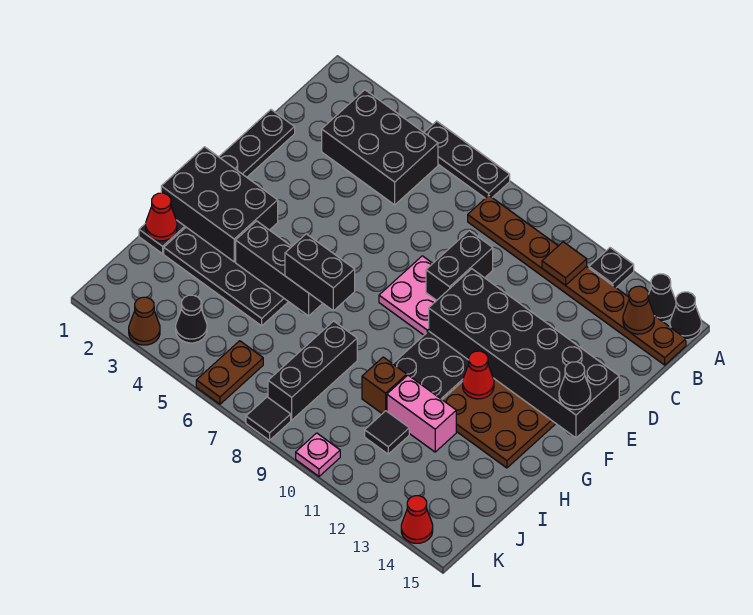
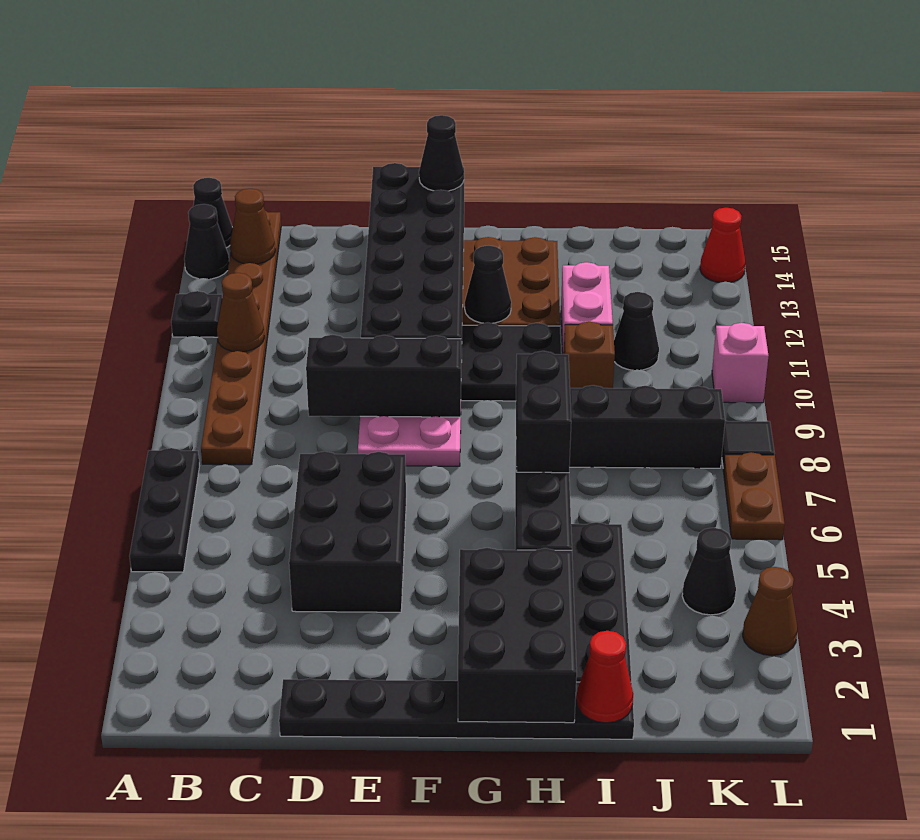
black 2x3 brick [322,90,438,205] -> black 2x3 brick moved to [289,451,406,612]
brown 1x1 tile [542,242,587,285] -> brown 1x1 cone [217,273,264,352]
black 1x2 brick [426,231,493,300] -> black 1x3 brick [306,335,461,417]
red 1x1 cone [463,351,494,399] -> black 1x1 cone [465,246,511,323]
black 1x1 tile [365,411,409,454] -> black 1x1 cone [614,292,659,370]
brown 1x2 plate [196,341,263,404] -> brown 1x2 plate turned to [723,452,785,540]
pink 1x1 plate [296,433,340,476] -> pink 1x1 brick [712,323,769,403]

